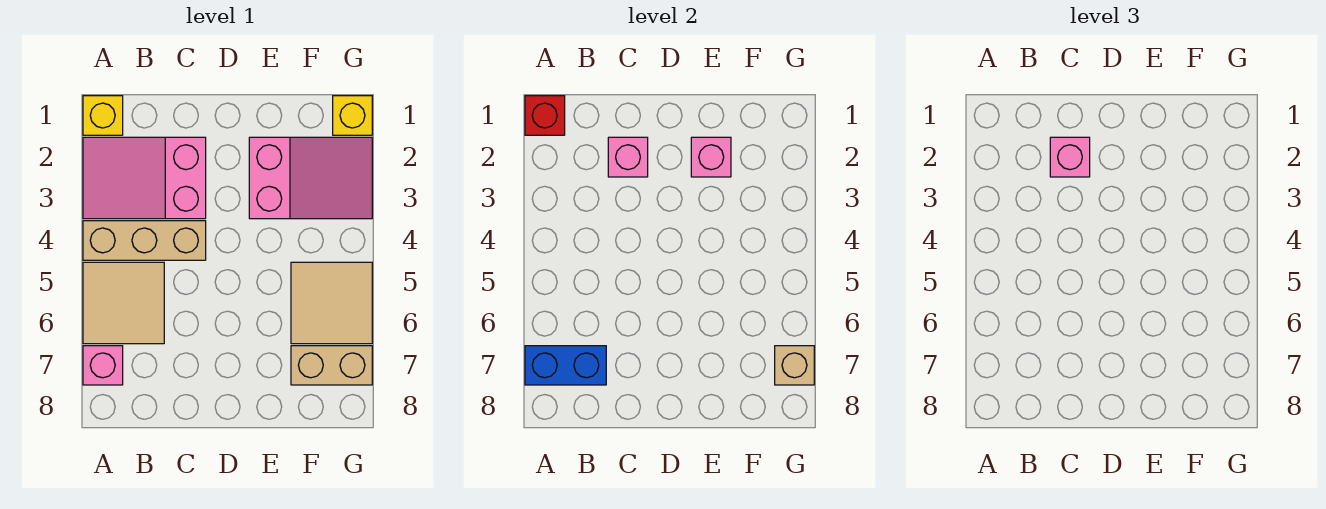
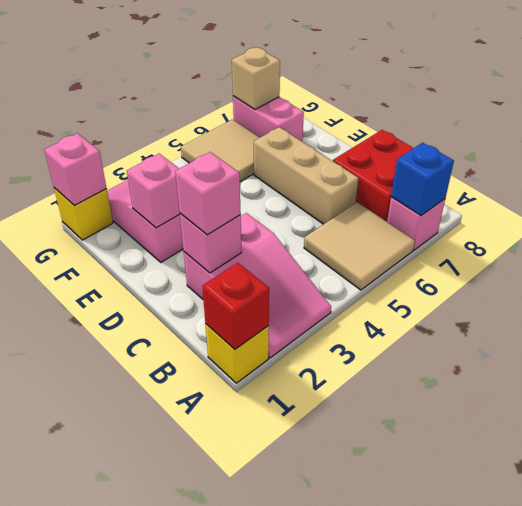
tan 1x3 brick [83,221,206,260] -> tan 1x3 brick moved to [254,127,358,224]
blue 1x2 brick [525,346,606,385] -> blue 1x1 brick [391,143,454,215]
none -> red 2x2 brick [333,130,413,222]
tan 1x2 brick [291,346,372,385] -> pink 1x2 brick [233,96,304,141]
none -> pink 1x1 brick [44,133,107,206]

